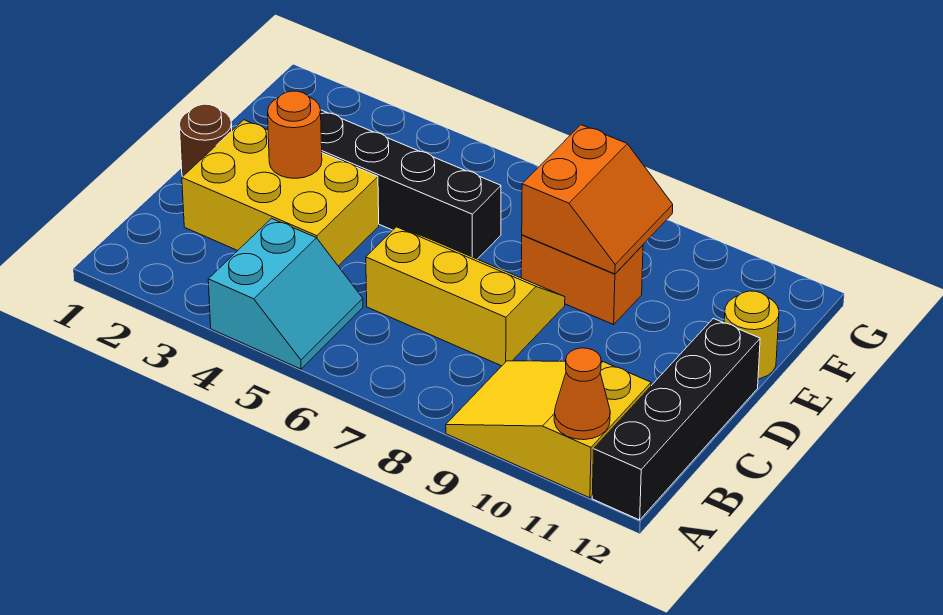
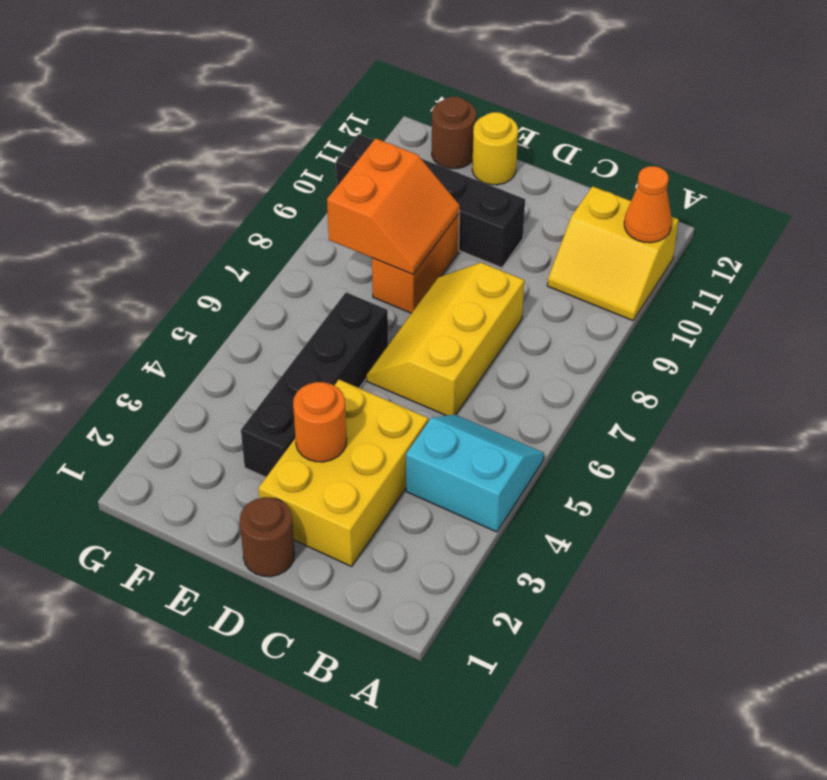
yellow 2x3 slope [446,361,651,498] -> yellow 2x2 slope [547,186,678,321]
black 1x4 brick [592,318,760,520] -> black 1x4 brick moved to [336,134,525,268]
orange 2x2 slope [522,125,673,274] -> orange 2x2 slope turned to [327,138,460,274]
none -> brown 1x1 round brick [432,96,476,169]

